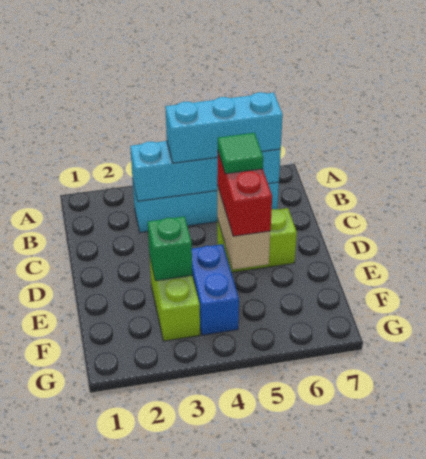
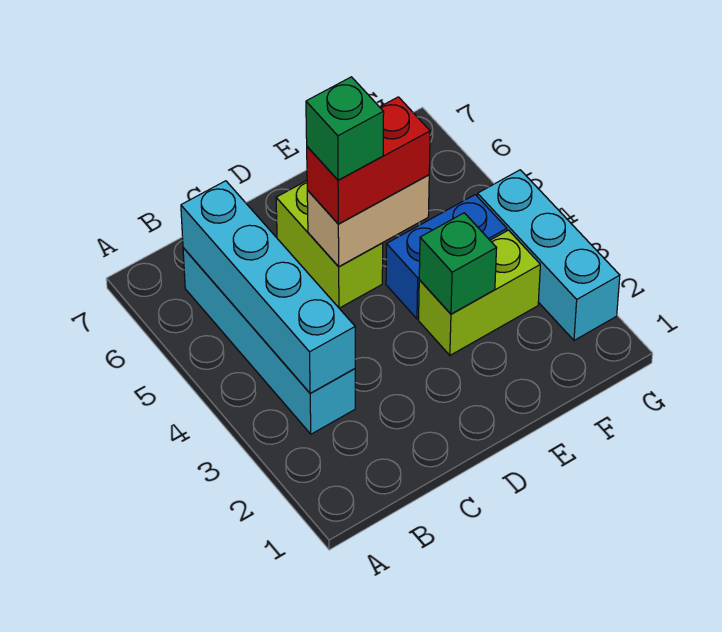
cyan 1x3 brick [165,92,283,163] -> cyan 1x3 brick moved to [477,170,620,340]
green 1x1 tile [218,133,263,174] -> green 1x1 brick [306,77,384,180]

